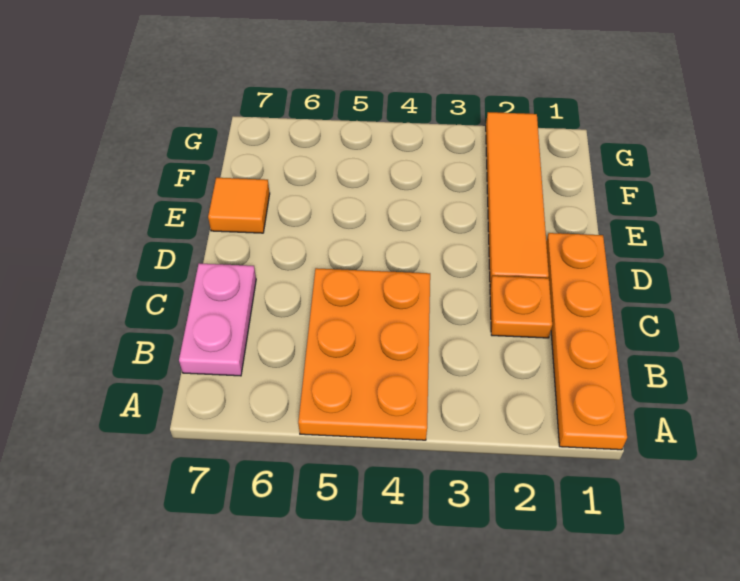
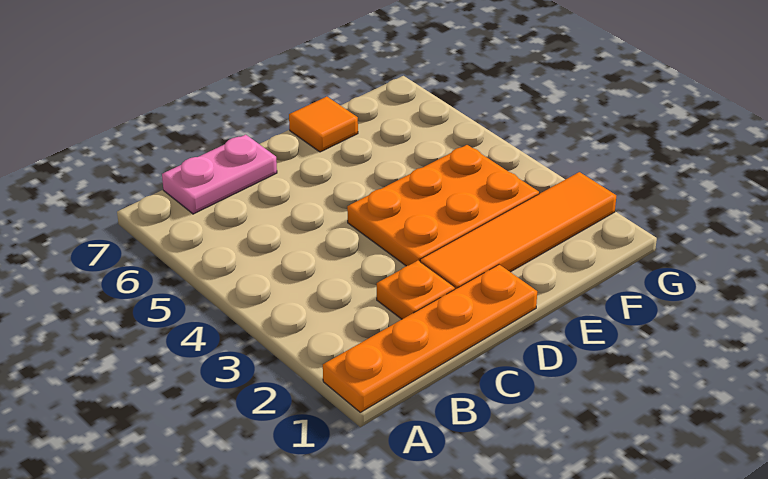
orange 2x3 plate [298,268,430,440] -> orange 2x3 plate moved to [347,145,539,266]

